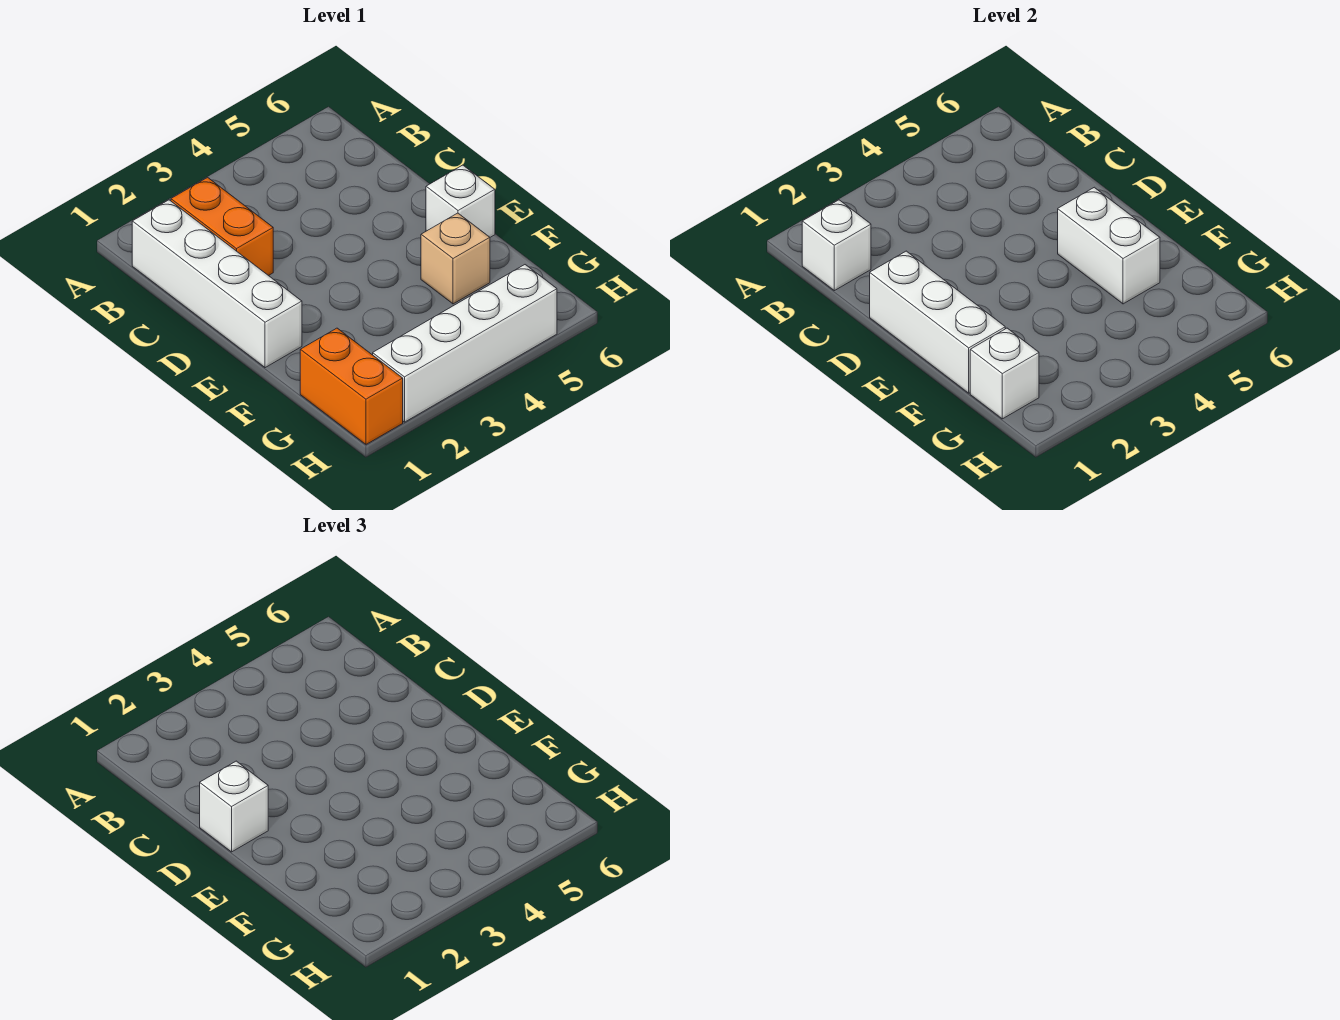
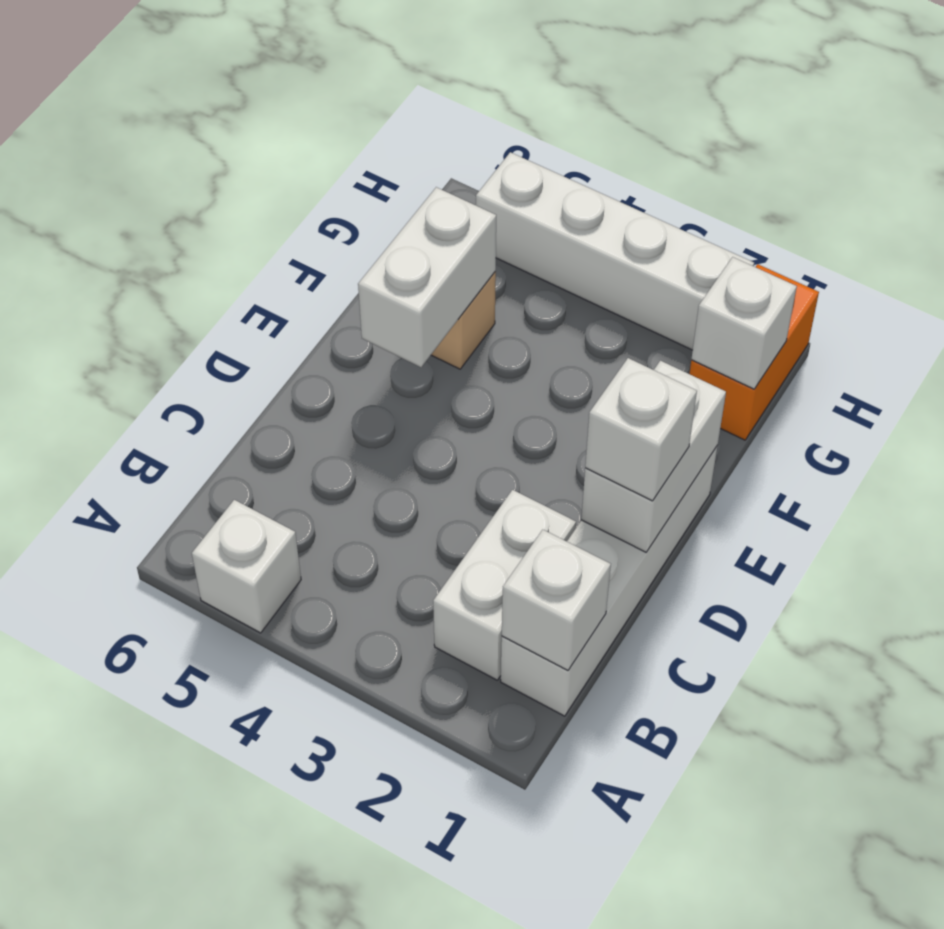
orange 1x2 brick [171,177,273,276] -> white 1x2 brick [433,490,576,680]
white 1x3 brick [870,251,1005,393] -> white 1x2 brick [581,361,726,552]
white 1x1 brick [426,165,495,237] -> white 1x1 brick moved to [192,500,301,633]

